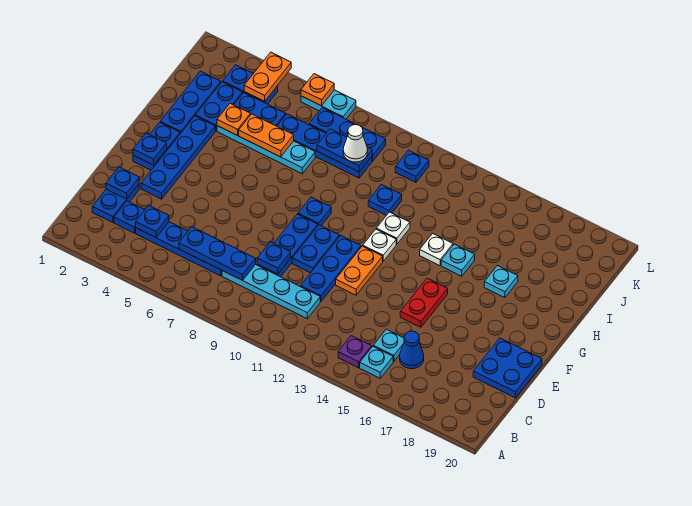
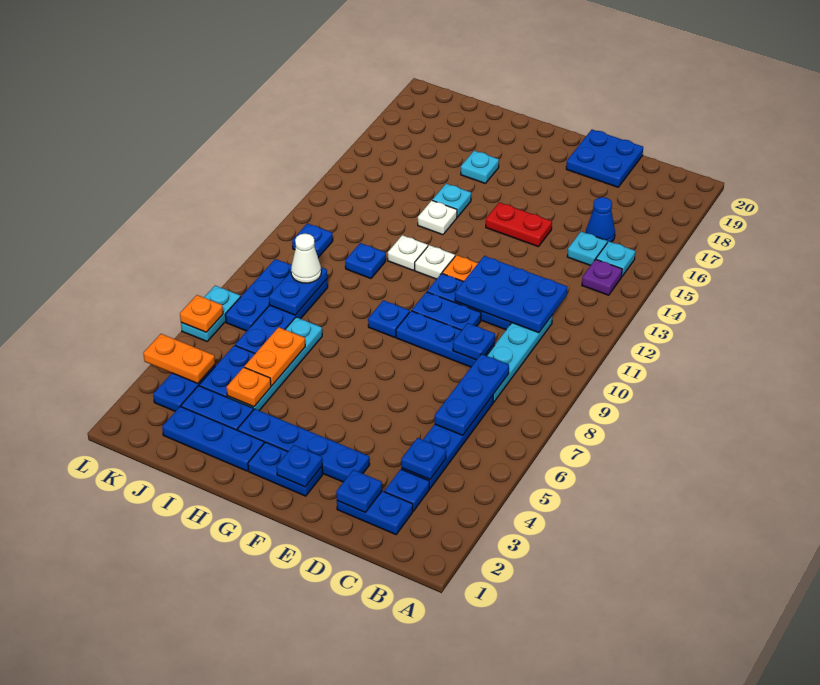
none -> blue 2x3 plate [455,256,567,333]

